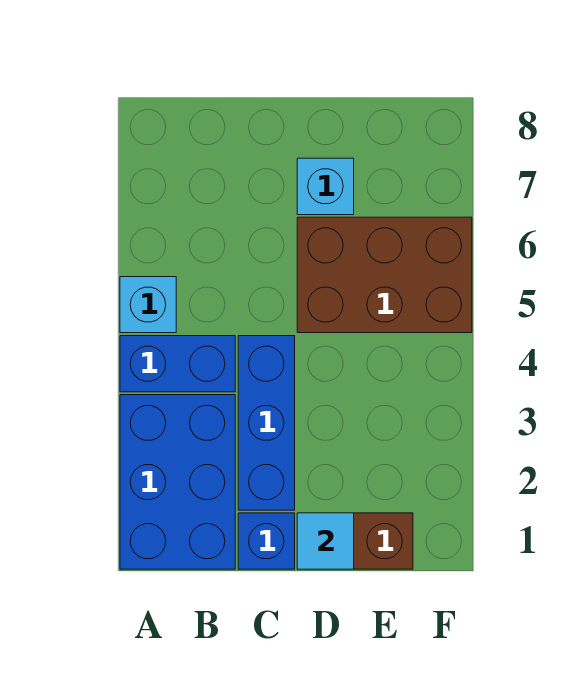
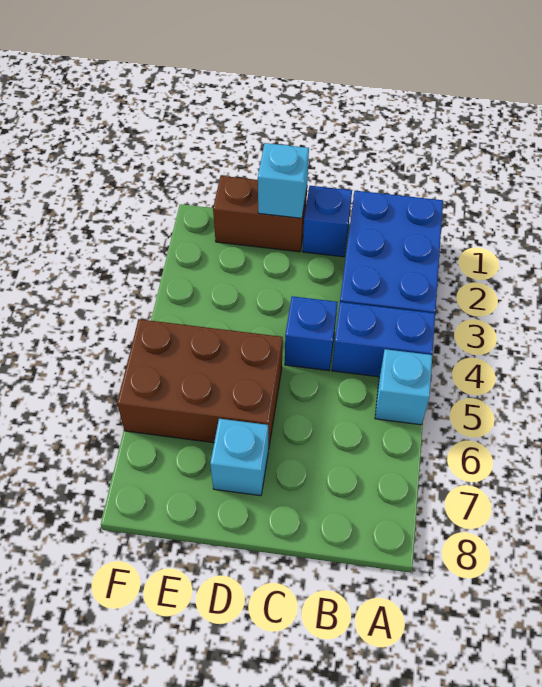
blue 1x3 brick [238,336,295,510] -> blue 1x1 brick [285,296,337,371]
cyan 1x1 tile [297,513,354,569] -> cyan 1x1 brick [258,143,309,218]

